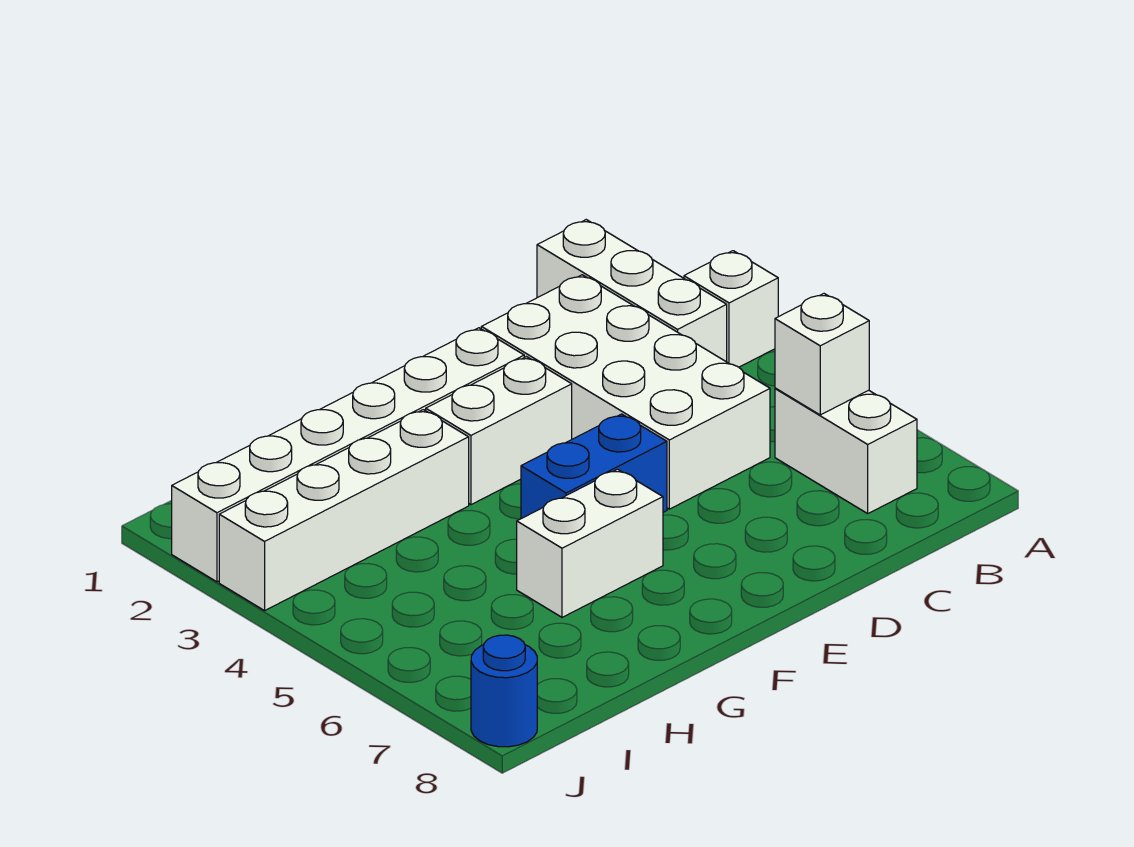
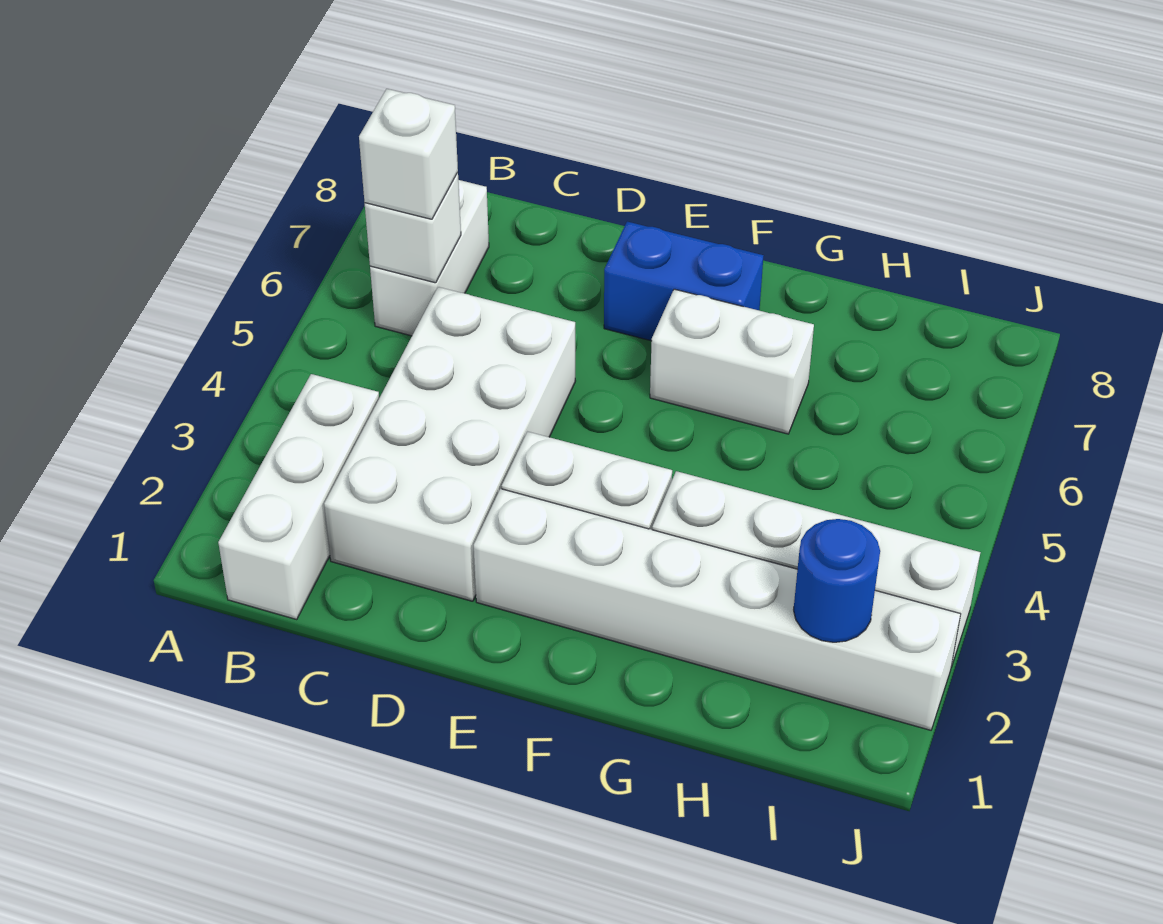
white 1x1 brick [684,251,778,367] -> white 1x1 brick moved to [359,89,458,219]
blue 1x2 brick [521,414,667,519] -> blue 1x2 brick moved to [604,222,763,341]
blue 1x1 round brick [471,635,537,747] -> blue 1x1 round brick moved to [794,519,880,642]

